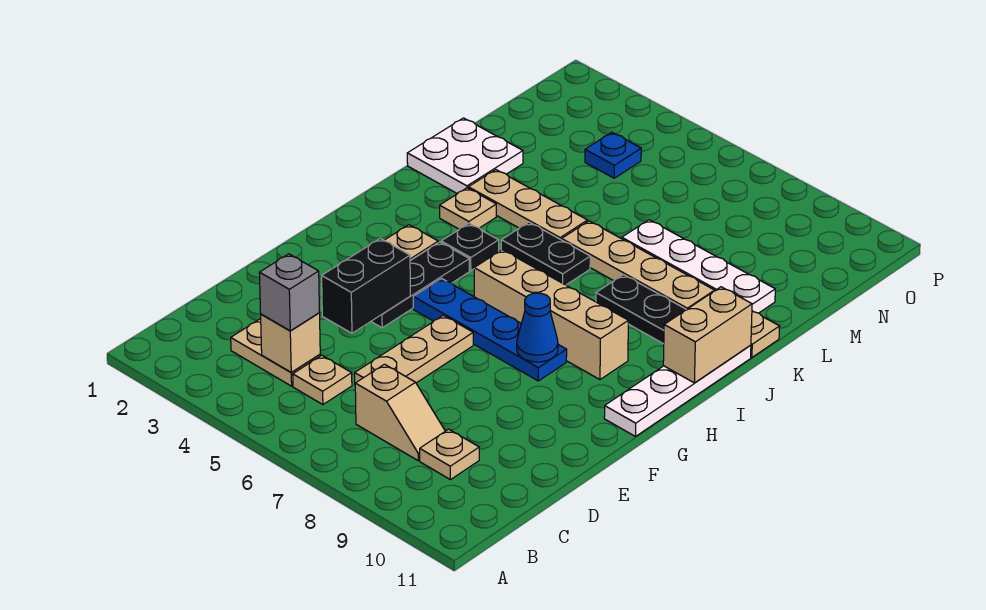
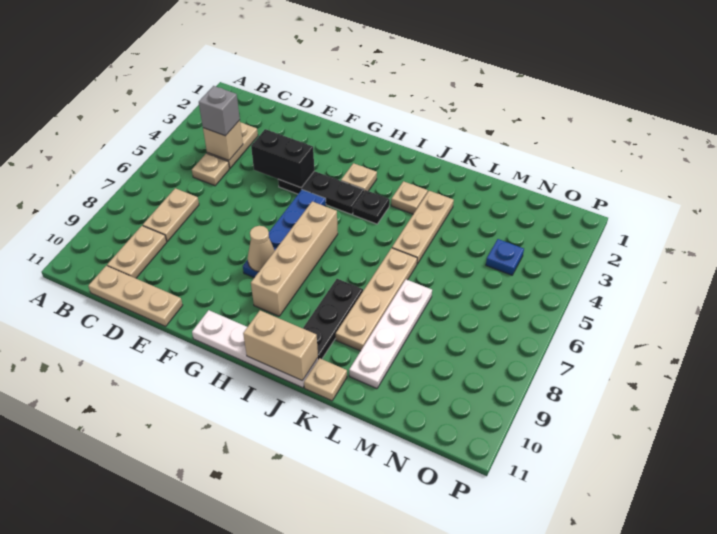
tan 1x2 slope [355,364,445,460] -> tan 1x2 plate [143,188,199,241]
tan 1x1 plate [420,429,479,480] -> tan 1x2 plate [107,226,167,278]
tan 1x3 plate [355,315,473,383] -> tan 1x3 plate moved to [88,266,183,326]
blue 1x1 cone [517,293,558,362] -> tan 1x1 cone [248,226,275,272]
black 1x2 plate [501,222,590,285] -> none
white 2x2 plate [407,118,523,194] -> none

